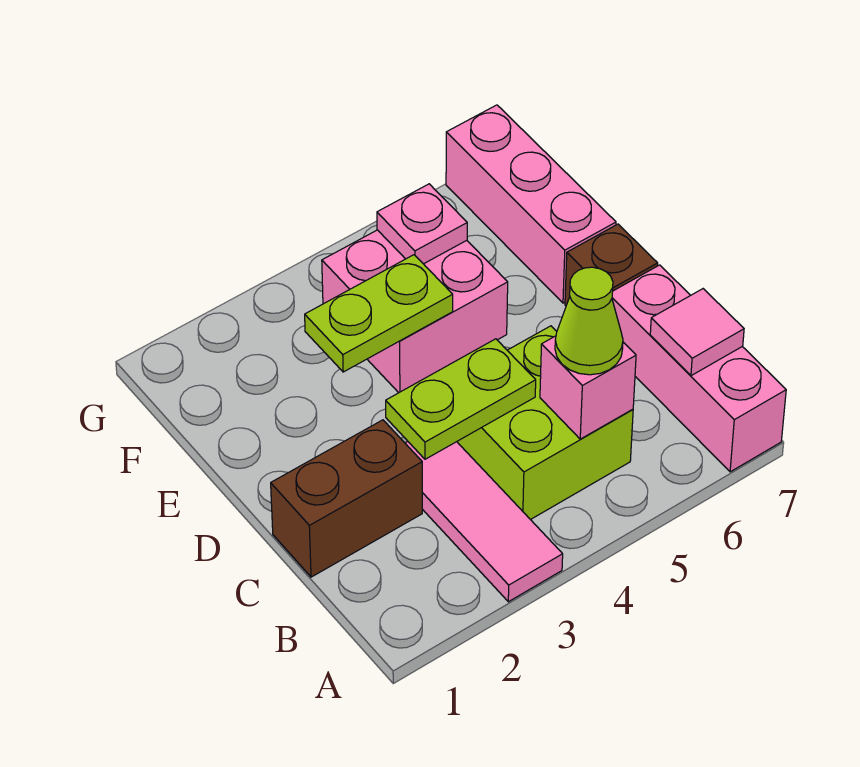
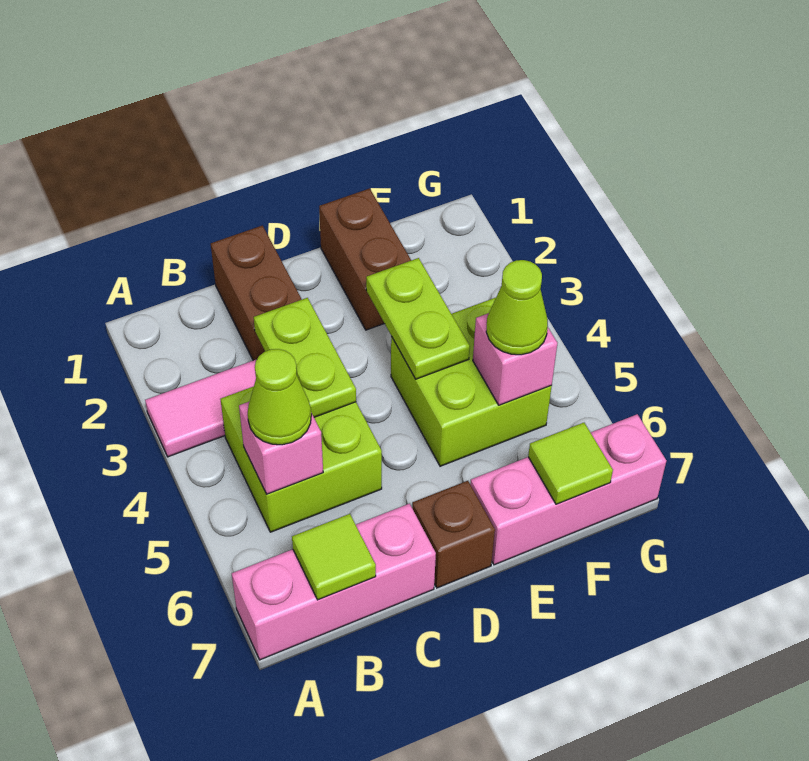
pink 1x1 tile [650,289,744,376] -> lime 1x1 tile [292,514,376,600]
none -> brown 1x2 brick [319,188,411,330]
pink 2x2 brick [322,230,508,393] -> lime 2x2 brick [391,298,552,466]
pink 1x1 plate [377,184,467,264] -> pink 1x1 brick [473,313,557,405]
none -> lime 1x1 cone [486,260,548,355]
none -> lime 1x1 tile [528,423,613,504]

